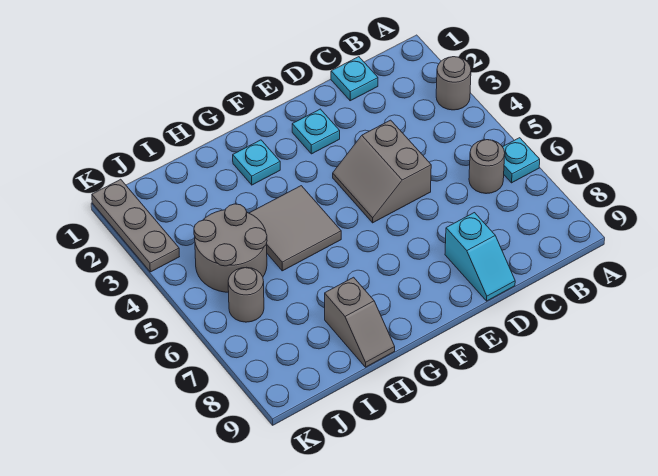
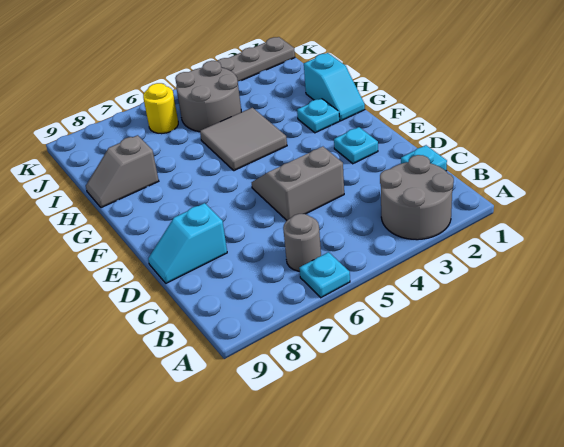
grey 1x1 round brick [436,57,471,110] -> grey 2x2 round brick [380,155,454,240]
none -> cyan 1x2 slope [304,53,365,121]
grey 1x1 round brick [228,267,264,322] -> yellow 1x1 round brick [143,83,178,134]

